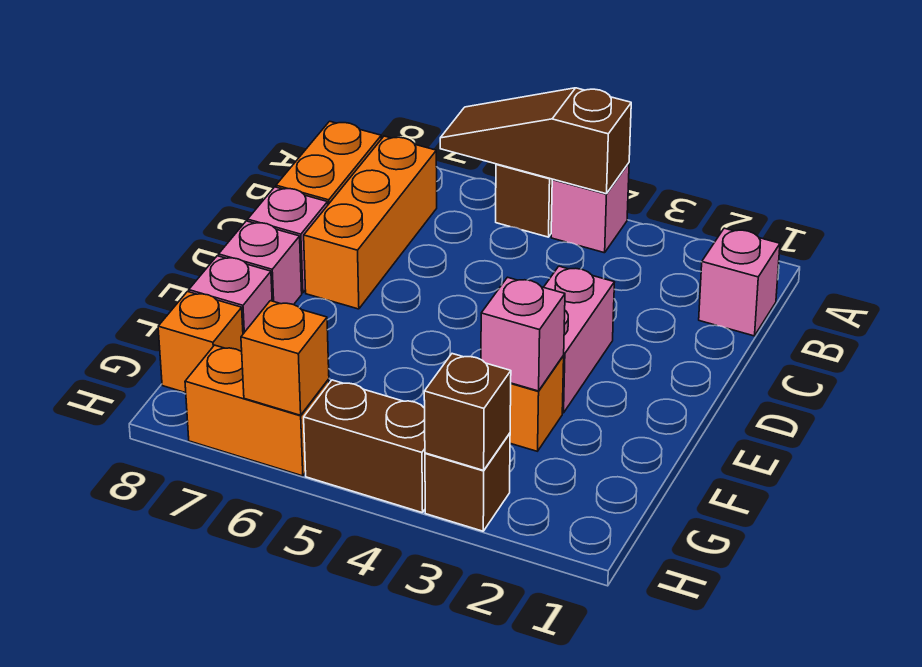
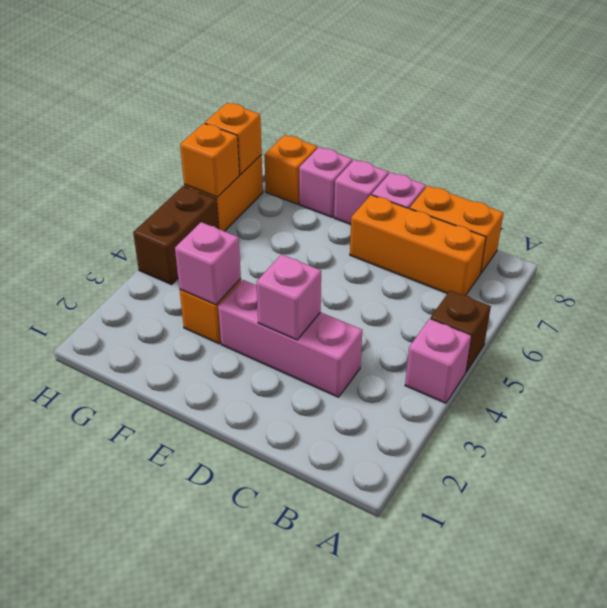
brown 1x3 slope [440,88,631,194] -> none
pink 1x1 brick [699,228,780,336] -> pink 1x1 brick moved to [256,254,321,340]
pink 1x2 brick [544,266,615,413] -> pink 1x3 brick [218,280,362,397]
brown 1x1 brick [425,433,510,531] -> none
brown 1x1 brick [424,354,511,470] -> none
none -> orange 1x1 brick [205,103,262,175]

